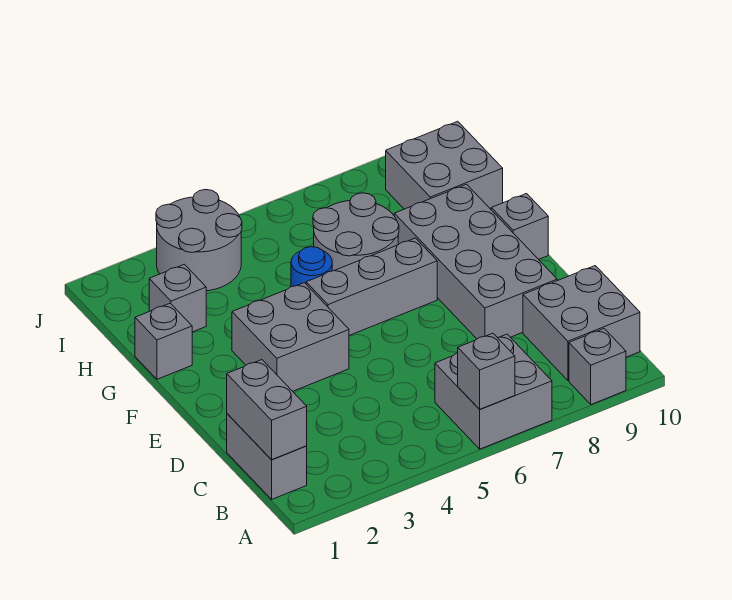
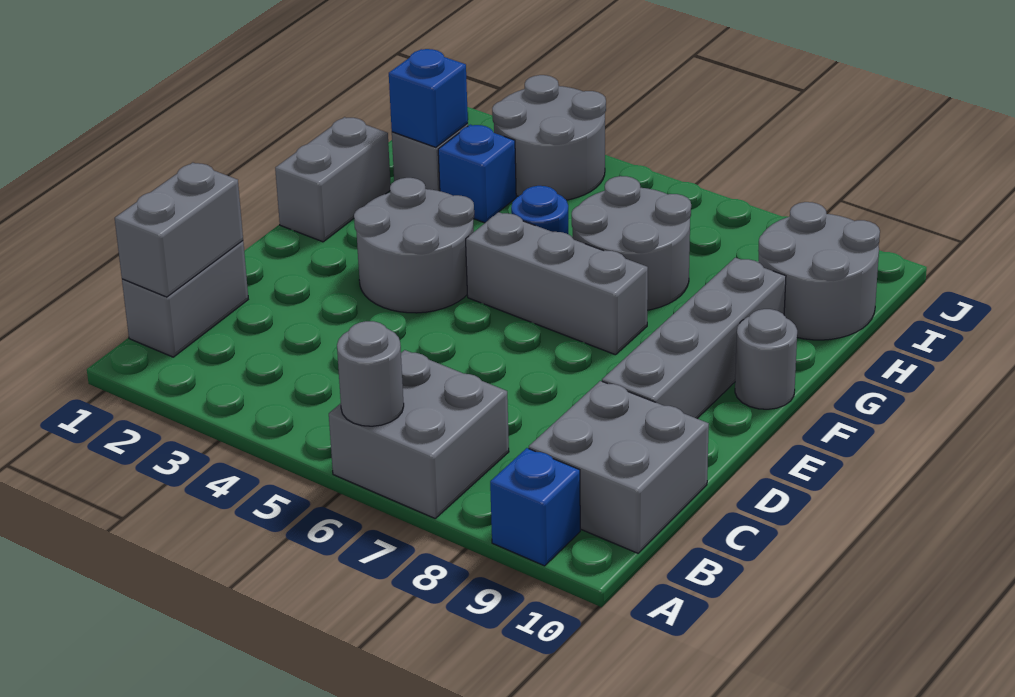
grey 1x1 brick [458,333,515,409] -> grey 1x1 round brick [337,321,404,426]
grey 1x1 brick [569,329,626,404] -> blue 1x1 brick [490,448,580,566]
grey 2x4 brick [394,184,557,339] -> grey 1x4 brick [602,258,786,418]
grey 2x2 brick [232,283,349,391] -> grey 2x2 round brick [354,178,474,313]
grey 1x1 brick [491,194,548,259] -> grey 1x1 round brick [735,309,797,409]
grey 1x1 brick [135,303,192,379] -> grey 1x2 brick [275,117,391,242]
none -> blue 1x1 brick [389,49,468,147]
none -> blue 1x1 brick [438,125,516,223]
grey 2x2 brick [386,121,503,209] -> grey 2x2 round brick [758,202,880,340]

